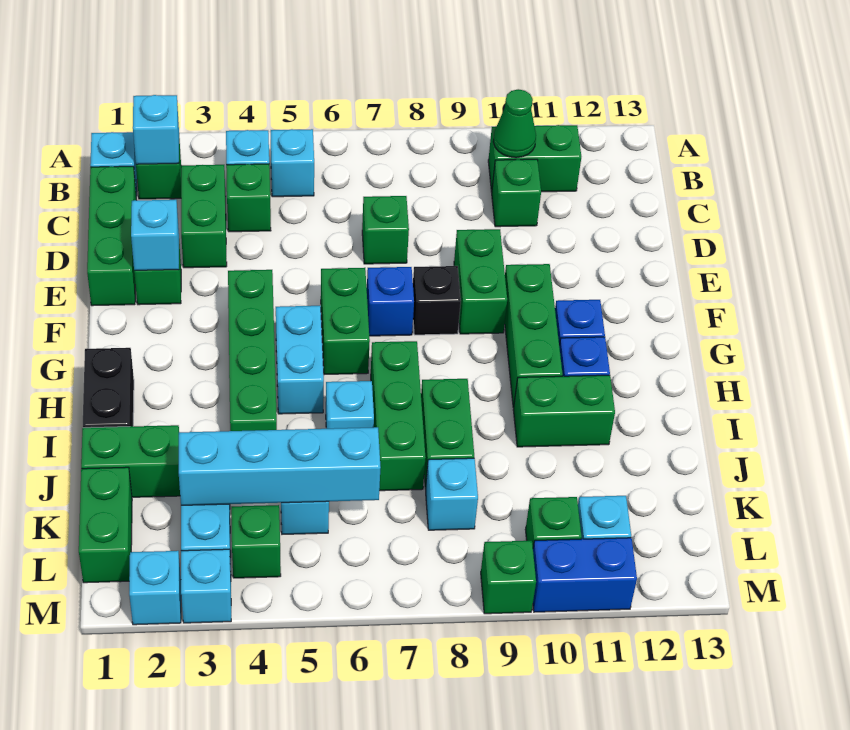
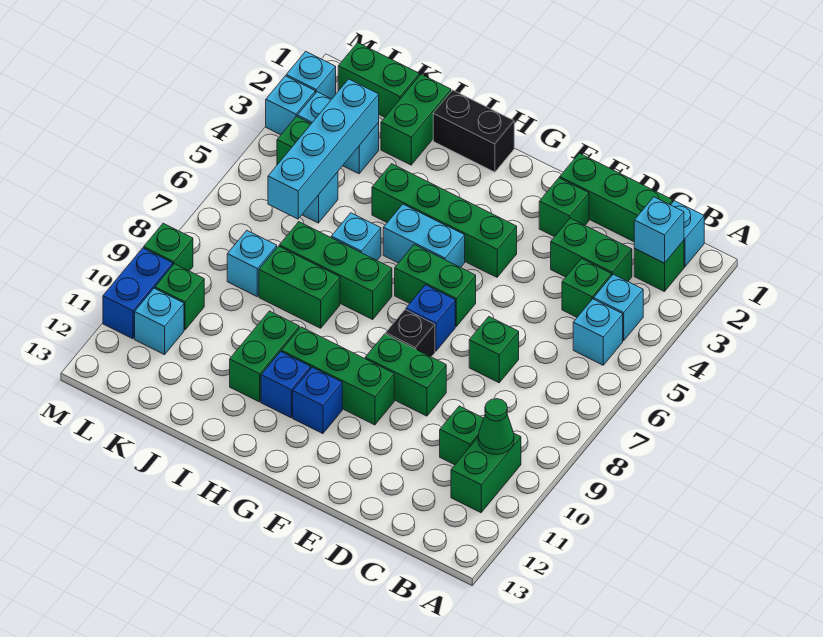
cyan 1x1 brick [131,200,179,270] -> none

